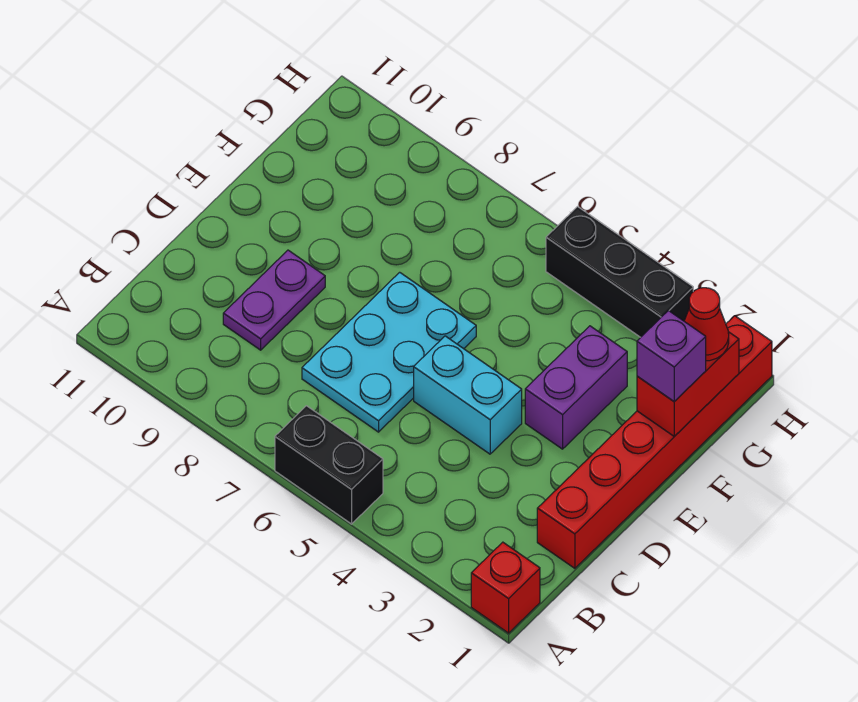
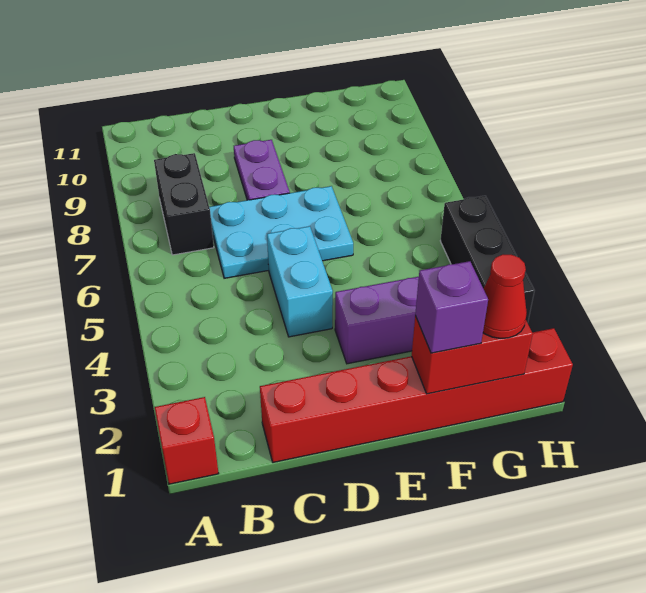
black 1x2 brick [275,406,383,524] -> black 1x2 brick moved to [154,153,214,255]
purple 1x2 plate [223,250,325,350] -> purple 1x2 plate turned to [234,140,290,200]

